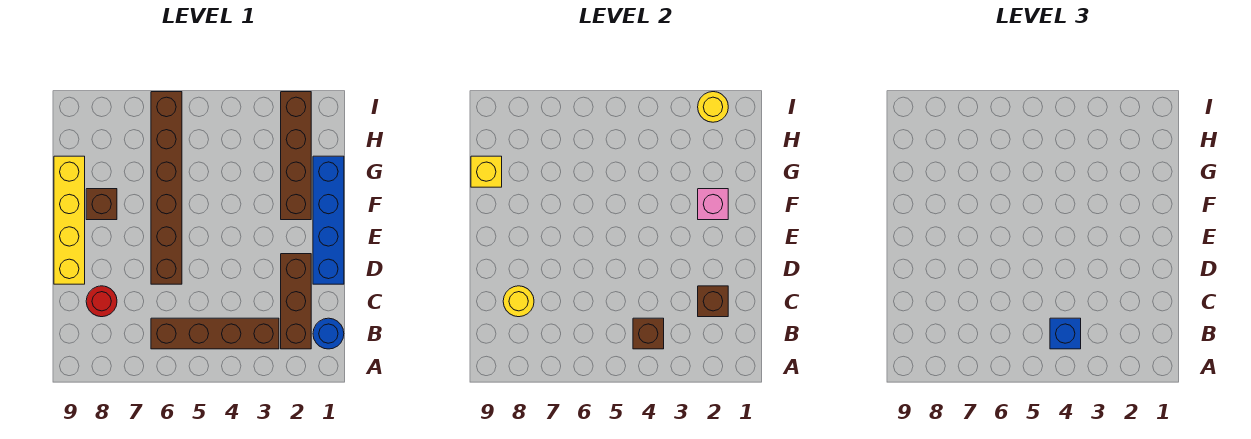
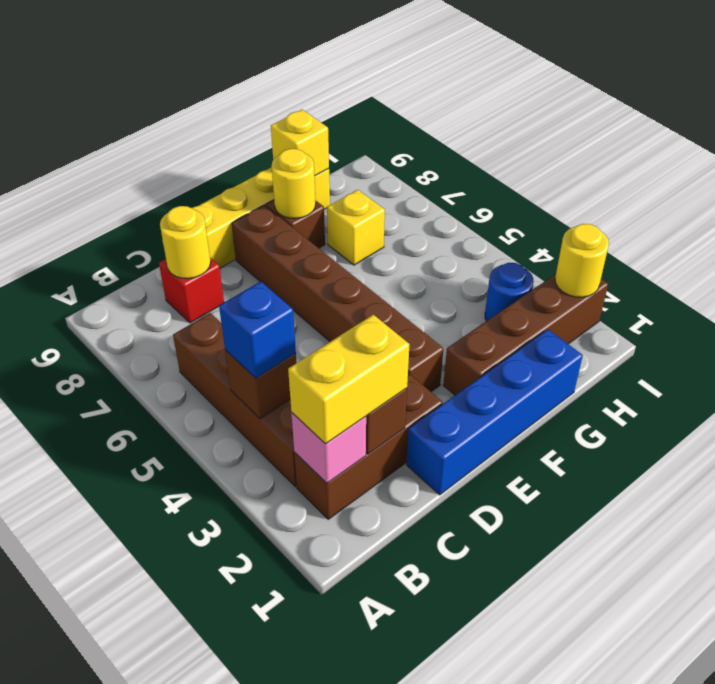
blue 1x1 round brick [313,318,344,349] -> blue 1x1 round brick moved to [485,263,533,321]
none -> yellow 1x2 brick [288,315,410,444]
red 1x1 round brick [86,286,117,317] -> red 1x1 brick [159,258,224,323]
brown 1x6 brick [151,92,182,284] -> brown 1x6 brick turned to [232,205,443,392]
pink 1x1 brick [698,189,728,220] -> pink 1x1 brick moved to [291,413,366,483]
none -> yellow 1x1 round brick [272,149,316,218]
none -> yellow 1x1 brick [327,190,385,265]

